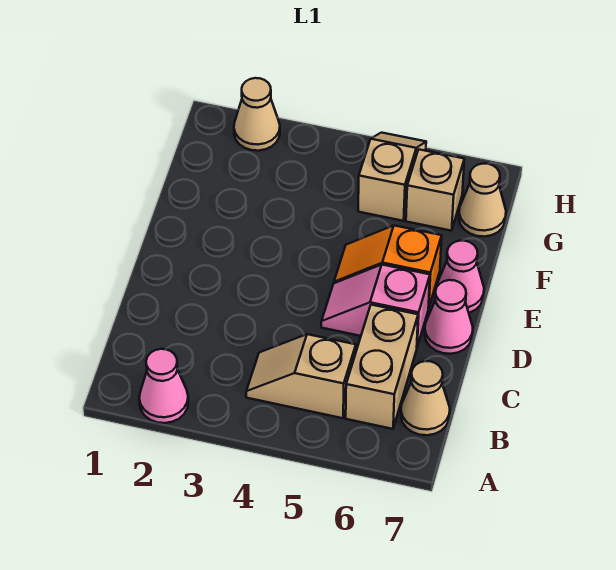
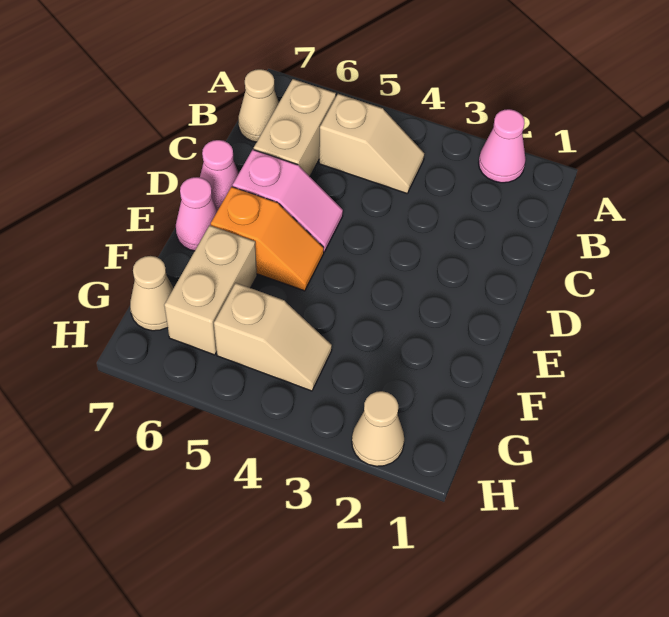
tan 1x2 slope [358,133,426,221] -> tan 1x2 slope turned to [214,283,332,391]
tan 1x1 brick [406,150,464,231] -> tan 1x2 brick [164,225,257,355]

